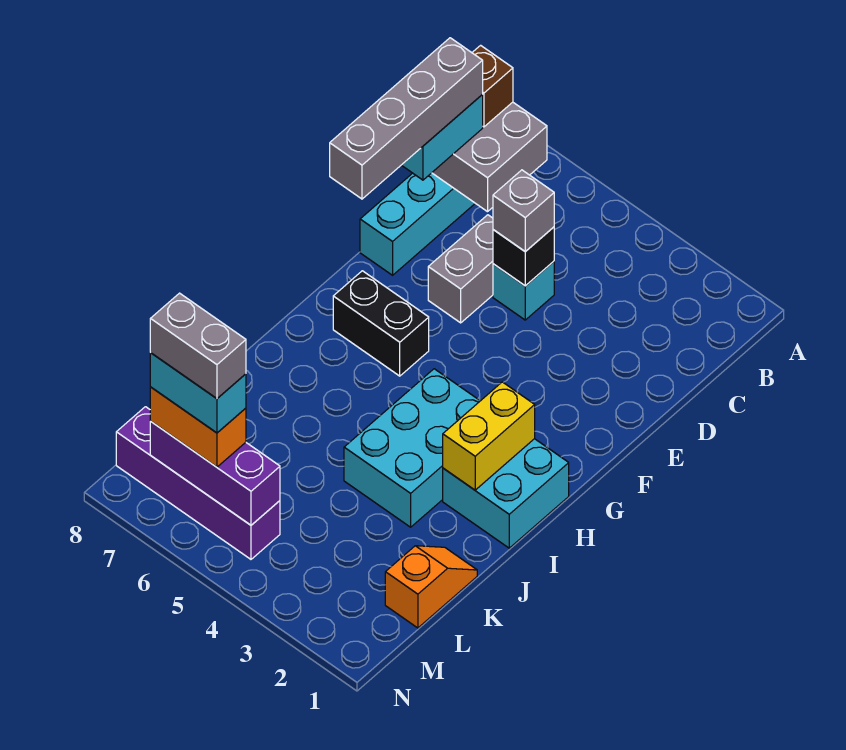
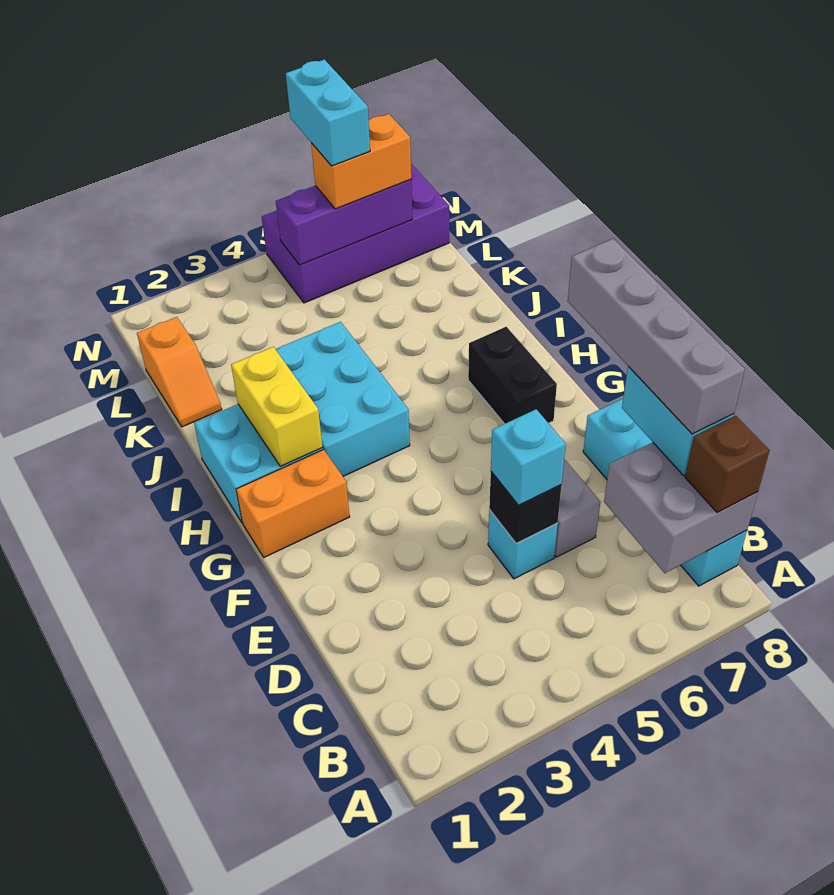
grey 1x1 brick [493,170,554,252] -> cyan 1x1 brick [491,409,566,505]
none -> orange 1x2 brick [236,450,350,557]
black 1x2 brick [333,271,429,376] -> black 1x2 brick turned to [468,327,557,424]
purple 1x4 brick [116,407,280,559] -> purple 2x4 brick [262,164,449,303]
cyan 1x2 brick [150,353,246,433] -> cyan 1x2 brick turned to [286,59,370,166]
grey 1x2 brick [150,293,246,399] -> none

